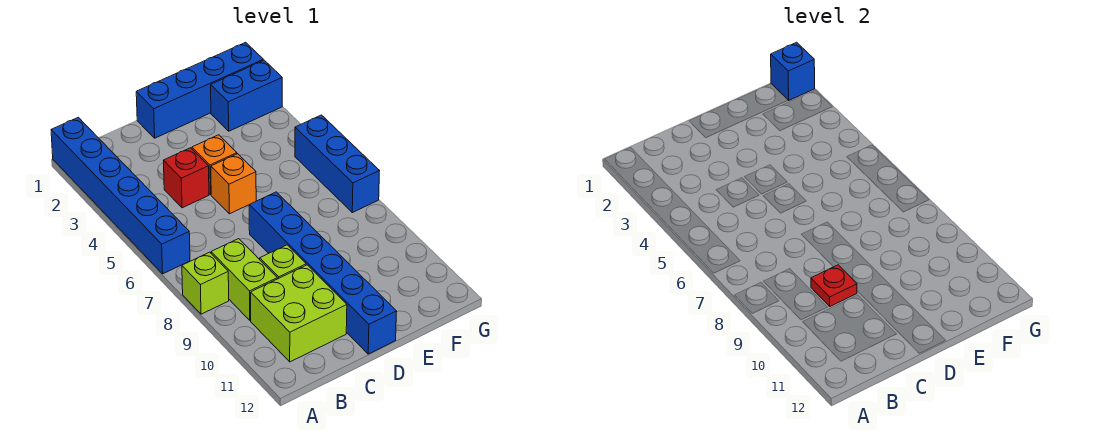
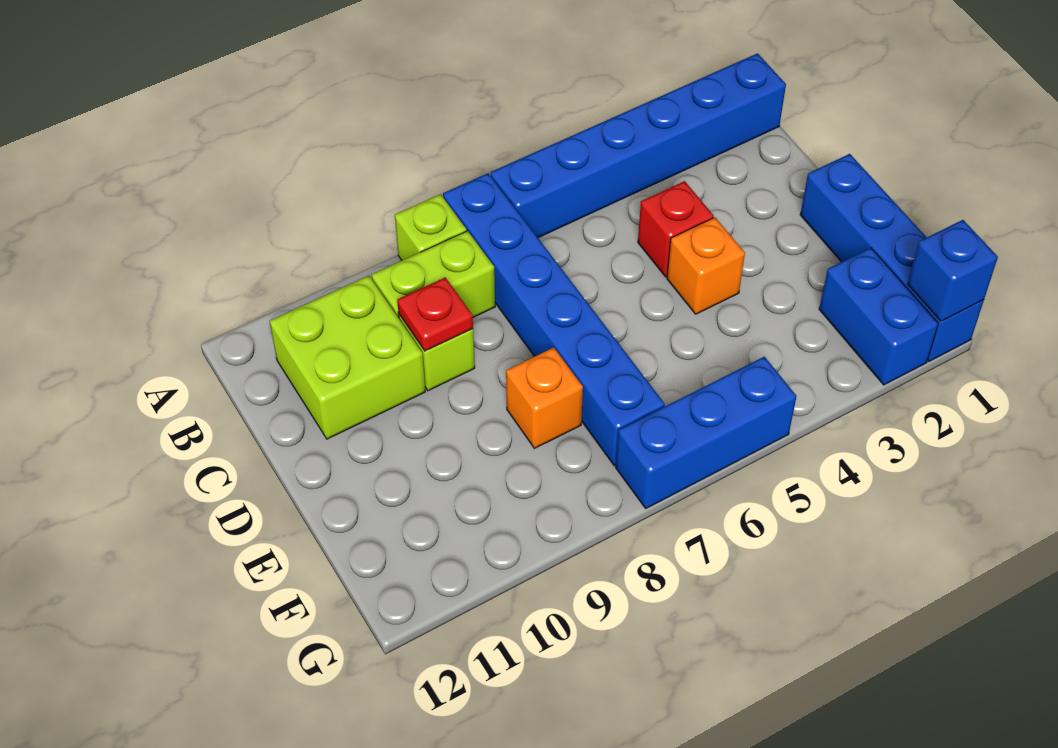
orange 1x1 brick [211,154,256,214] -> orange 1x1 brick moved to [506,347,583,448]
blue 1x6 brick [249,192,397,354] -> blue 1x6 brick turned to [443,173,665,466]

